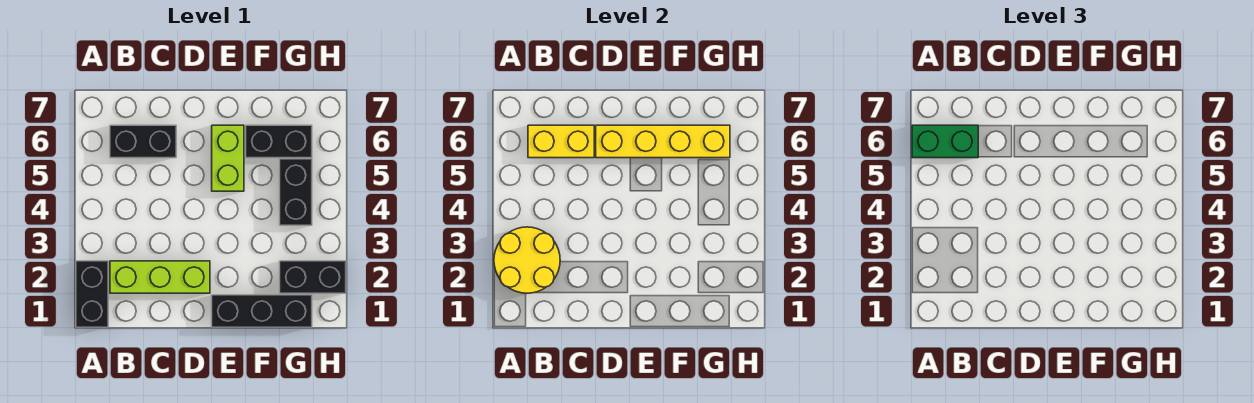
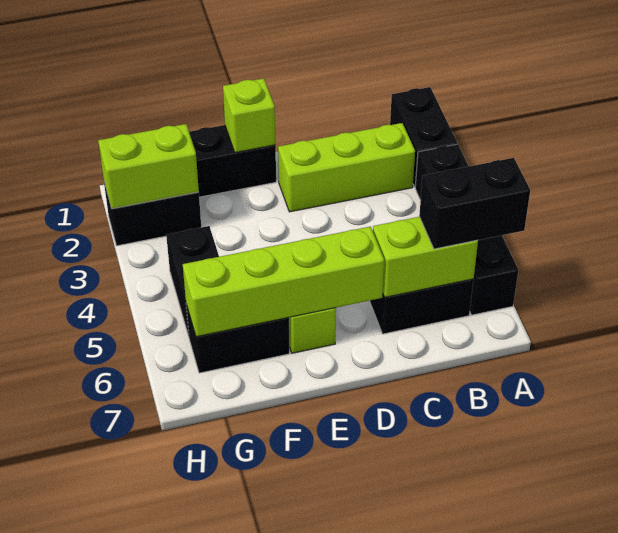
yellow 2x2 round brick [494,227,560,293] -> none
none -> black 1x4 brick [415,144,518,315]
green 1x2 brick [912,125,978,158] -> black 1x2 brick [419,158,530,249]
yellow 1x2 brick [528,125,594,158] -> lime 1x2 brick [373,217,478,297]
yellow 1x4 brick [596,125,730,158] -> lime 1x4 brick [183,227,384,337]
none -> lime 1x1 brick [223,78,275,152]
none -> lime 1x2 brick [98,124,199,209]

